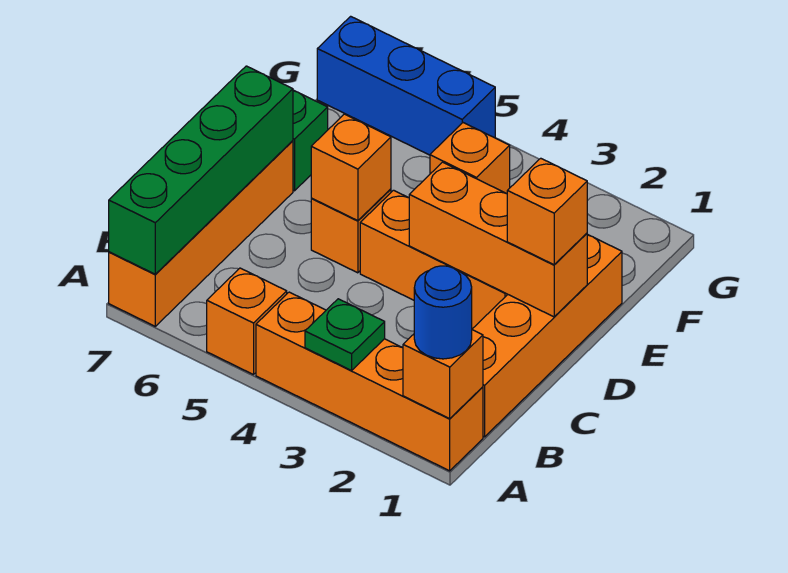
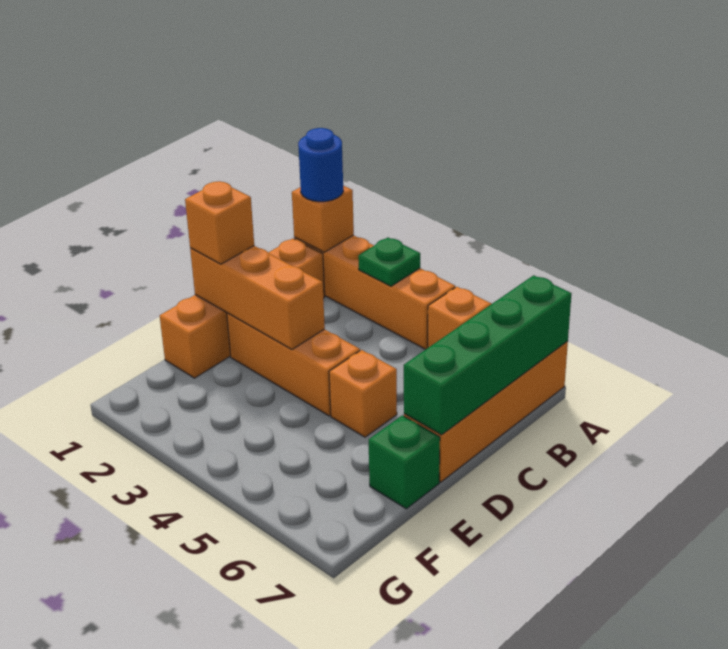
orange 1x1 brick [311,114,391,221] -> none
orange 1x1 brick [430,123,510,194] -> none
blue 1x3 brick [317,16,495,155] -> none

